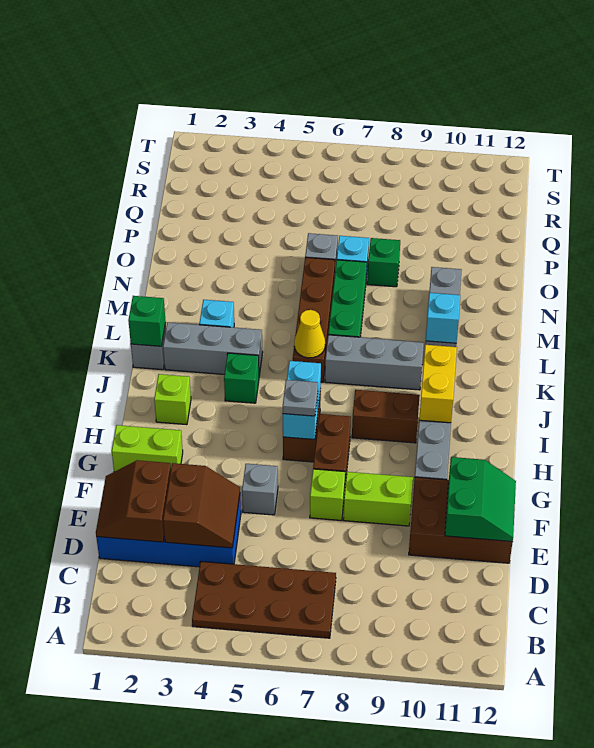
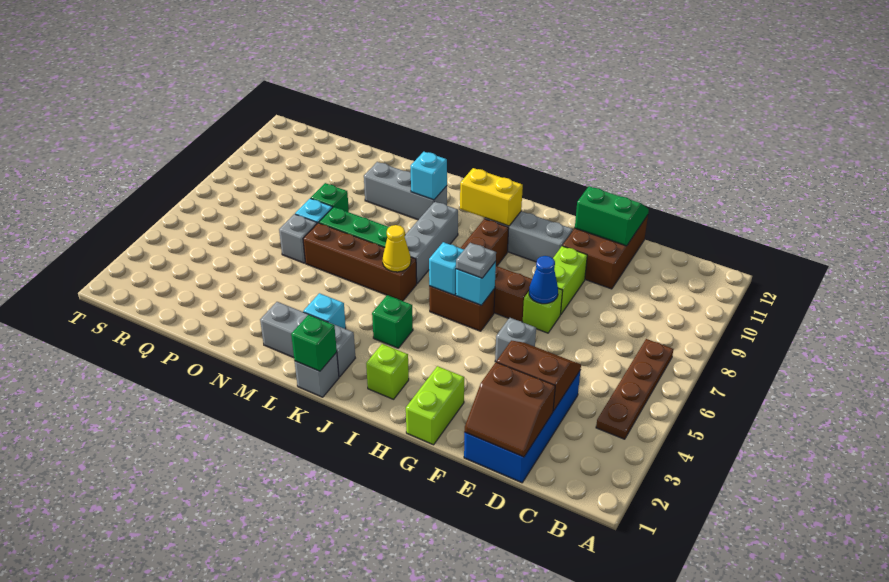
brown 2x4 plate [192,562,336,638] -> brown 1x4 plate [596,339,673,439]
none -> blue 1x1 cone [529,256,558,304]
grey 1x3 brick [163,322,263,375] -> grey 1x3 brick turned to [260,302,355,377]

